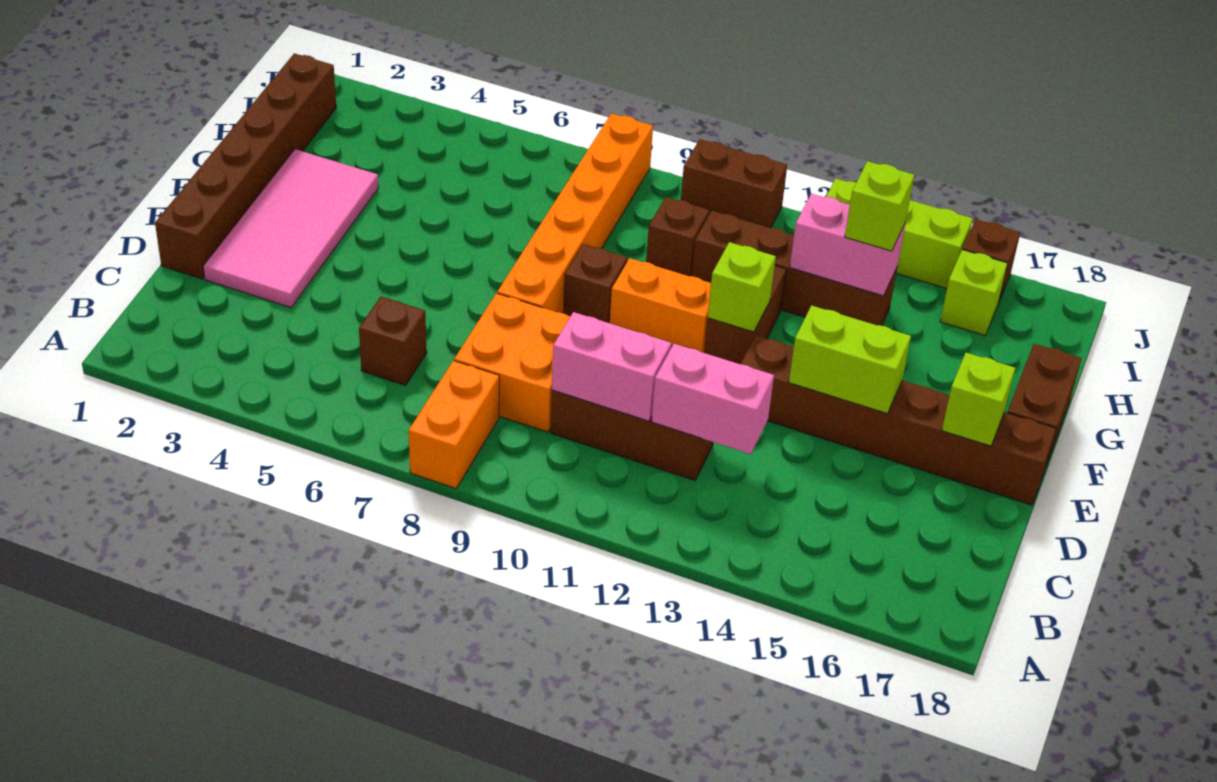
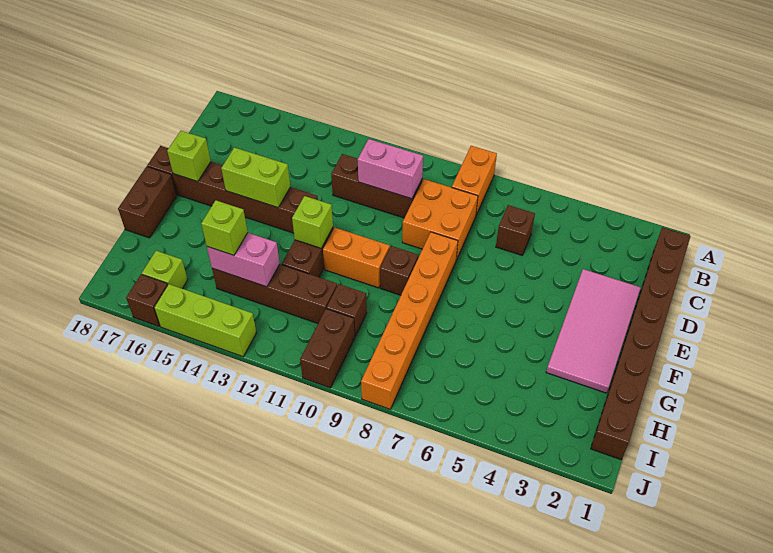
pink 1x2 brick [652,344,774,454] -> none
brown 1x6 brick [155,53,336,279] -> brown 1x8 brick [591,227,690,460]
brown 1x2 brick [681,139,787,228] -> brown 1x2 brick turned to [300,309,355,388]

